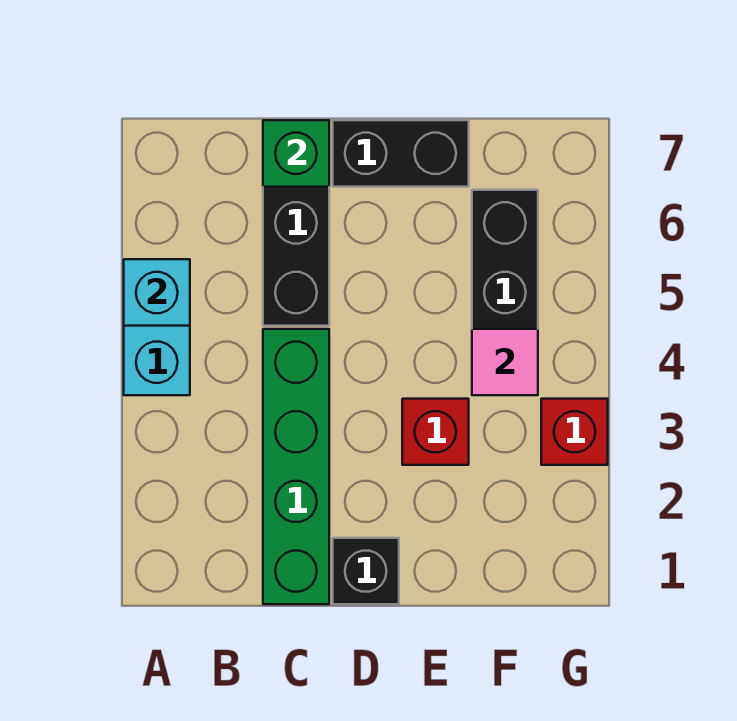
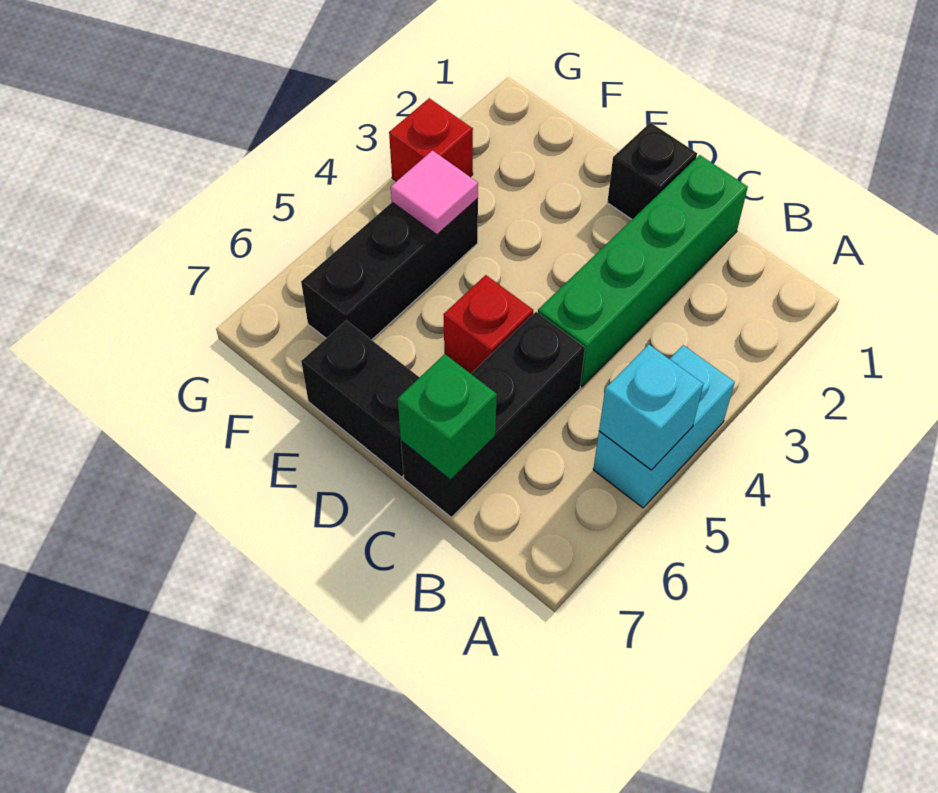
red 1x1 brick [402,399,469,465] -> red 1x1 brick moved to [443,275,533,374]

